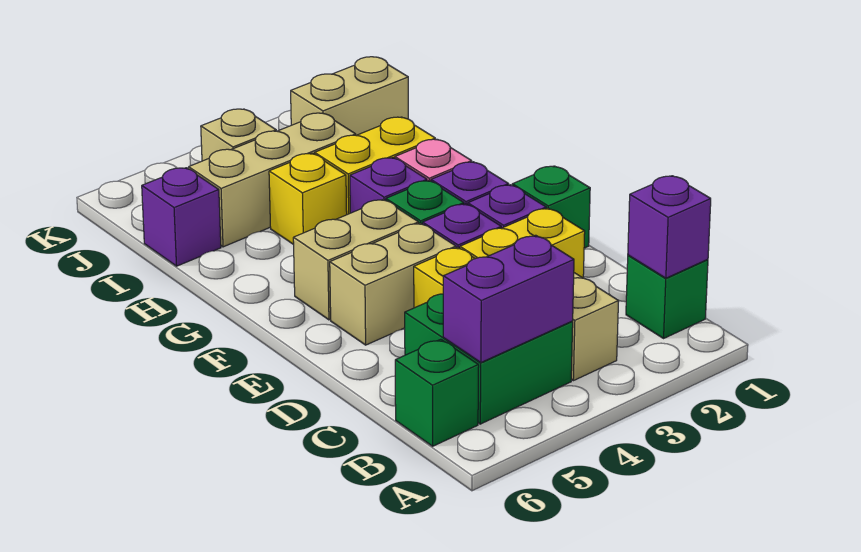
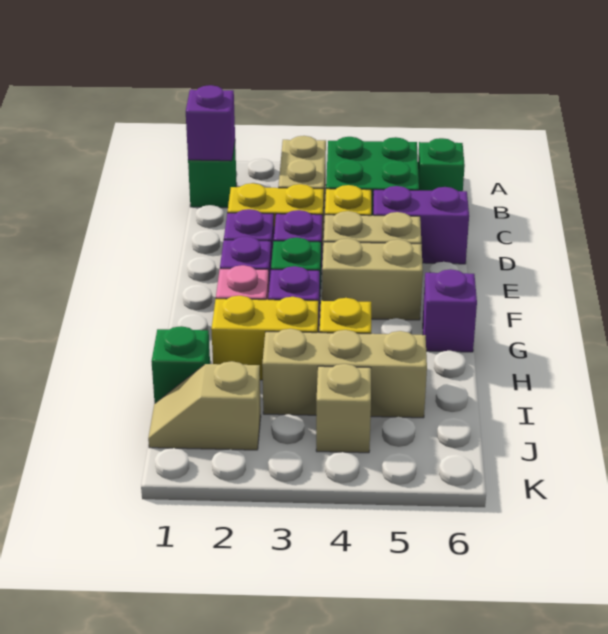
purple 1x2 brick [443,235,574,362] -> purple 1x2 brick moved to [373,186,469,264]
green 1x1 brick [512,166,590,248] -> green 1x1 brick moved to [151,326,210,403]
purple 1x1 brick [142,168,221,266] -> purple 1x1 brick moved to [423,269,477,352]
tan 1x2 brick [291,57,408,135] -> tan 1x2 slope [148,361,261,450]

